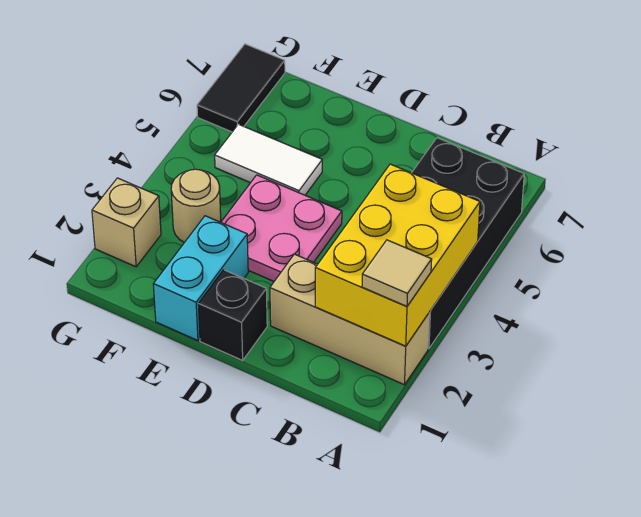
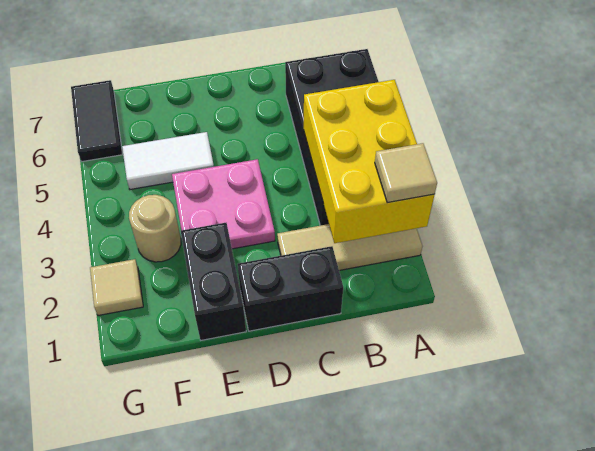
tan 1x3 brick [270,254,429,385] -> tan 1x3 tile [277,224,422,270]
black 1x1 brick [198,270,267,360] -> black 1x2 brick [237,246,343,331]
cyan 1x2 brick [153,216,248,341] -> black 1x2 brick [181,223,246,340]
tan 1x1 brick [92,178,161,267] -> tan 1x1 tile [90,259,143,316]

